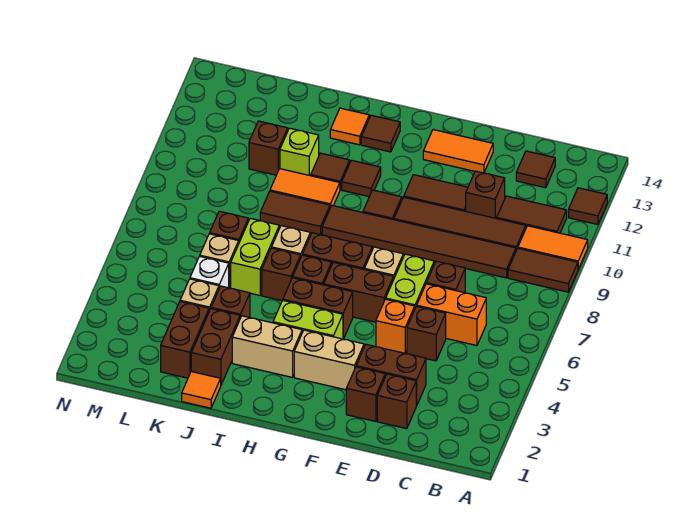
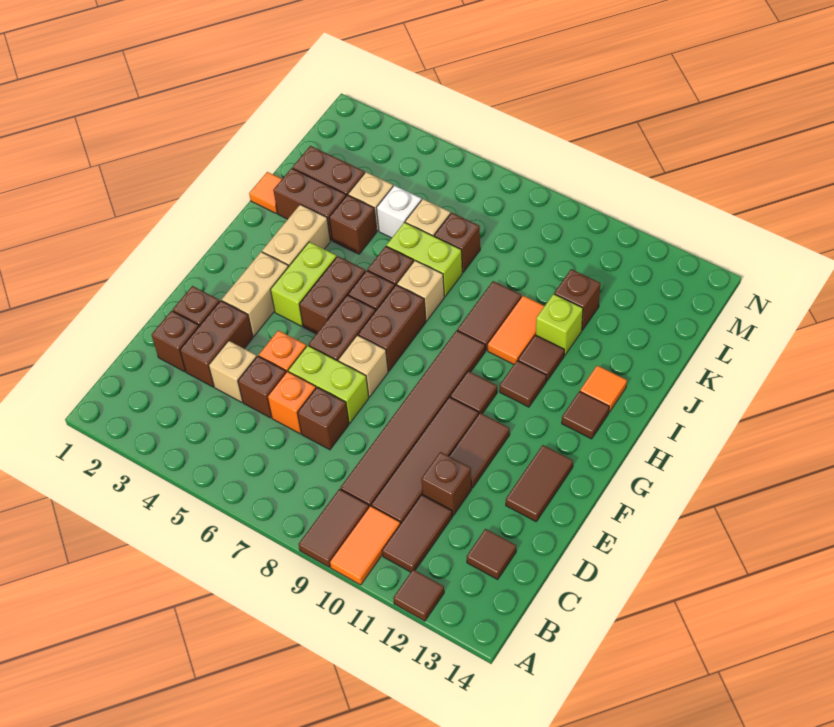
orange 1x2 brick [417,284,486,346] -> orange 1x1 brick [268,372,316,434]
none -> tan 1x1 brick [209,341,257,402]
orange 1x2 tile [423,130,493,173] -> brown 1x2 tile [506,445,573,521]

